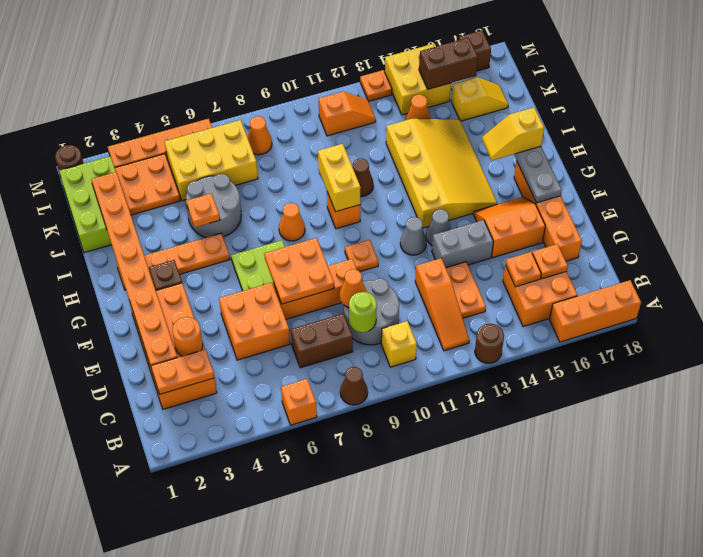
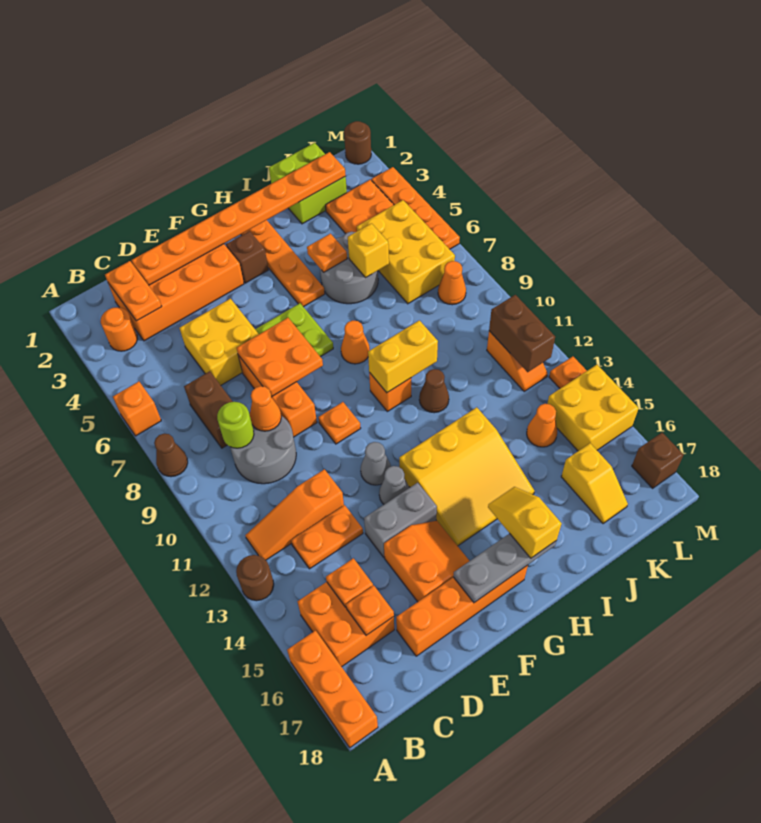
yellow 1x1 brick [381,321,417,367] -> yellow 1x1 brick moved to [348,223,389,278]
orange 1x1 round brick [172,317,203,356] -> orange 1x1 round brick moved to [101,307,137,351]
orange 2x2 brick [219,282,290,360] -> yellow 2x2 brick [180,298,259,385]
grey 1x2 brick [432,220,493,267] -> grey 1x2 brick turned to [364,483,437,557]
yellow 3x4 slope [386,119,497,228] -> yellow 3x3 slope [399,407,534,546]
lime 2x3 brick [59,156,116,253] -> lime 2x2 brick [269,143,347,224]
brown 1x2 brick [419,38,478,89] -> brown 1x2 brick moved to [489,295,555,372]

